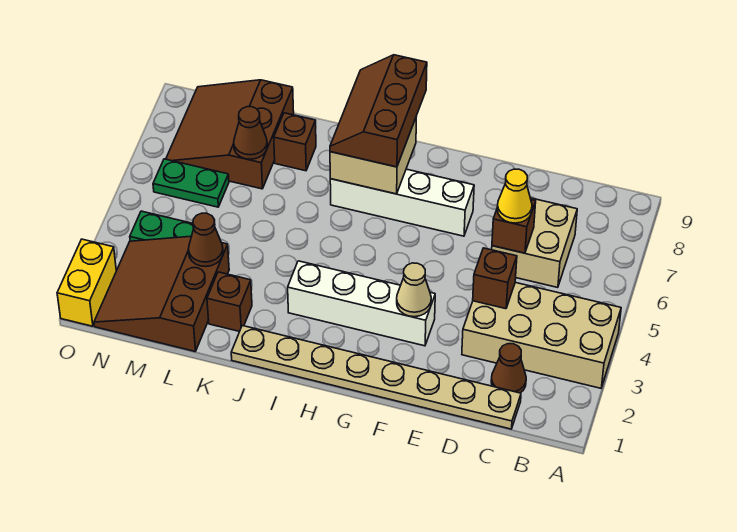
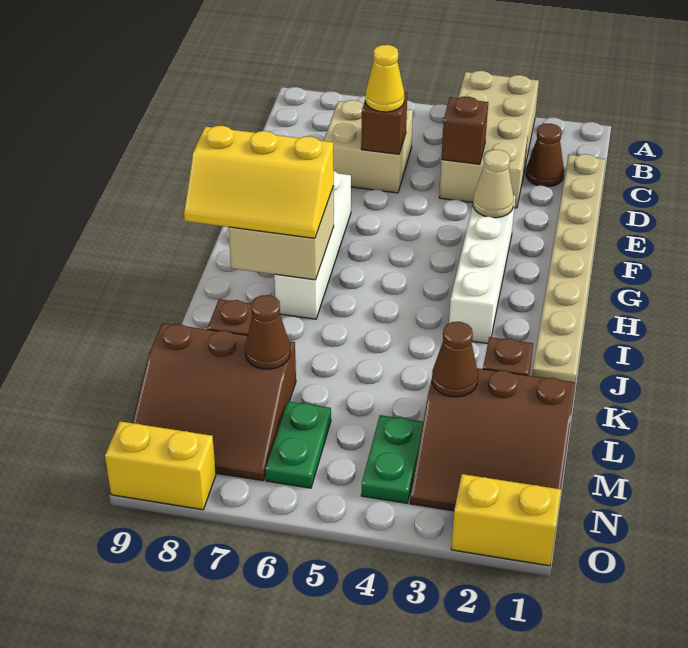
brown 2x3 slope [330,55,427,167] -> yellow 2x3 slope [184,126,334,238]
none -> yellow 1x2 brick [105,421,216,510]

